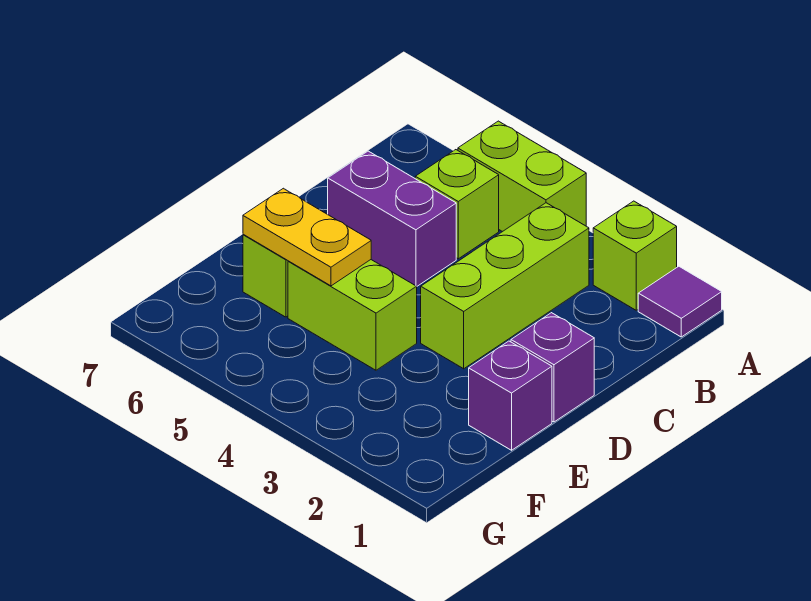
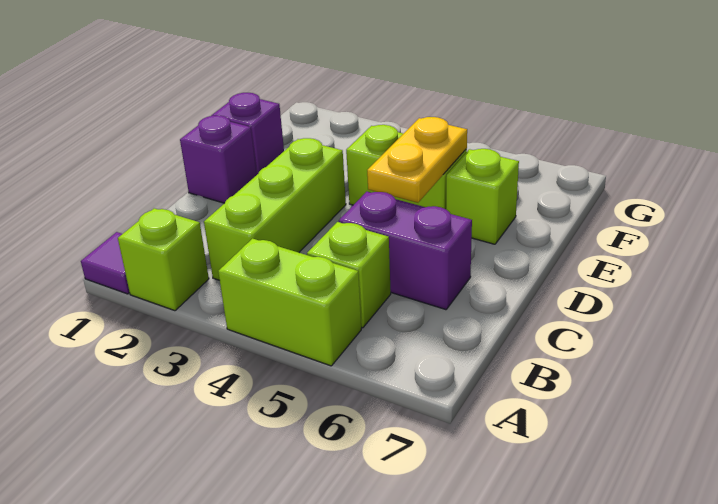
yellow 1x2 plate [243,188,371,286] -> yellow 1x2 plate turned to [367,117,467,203]

